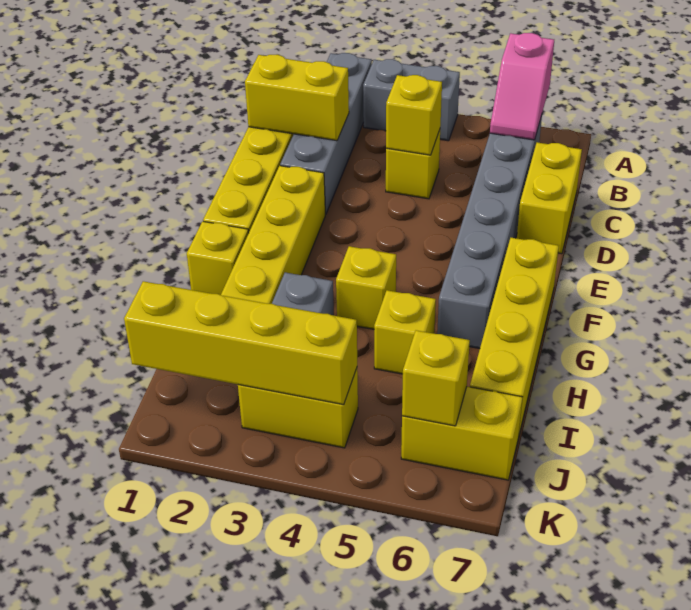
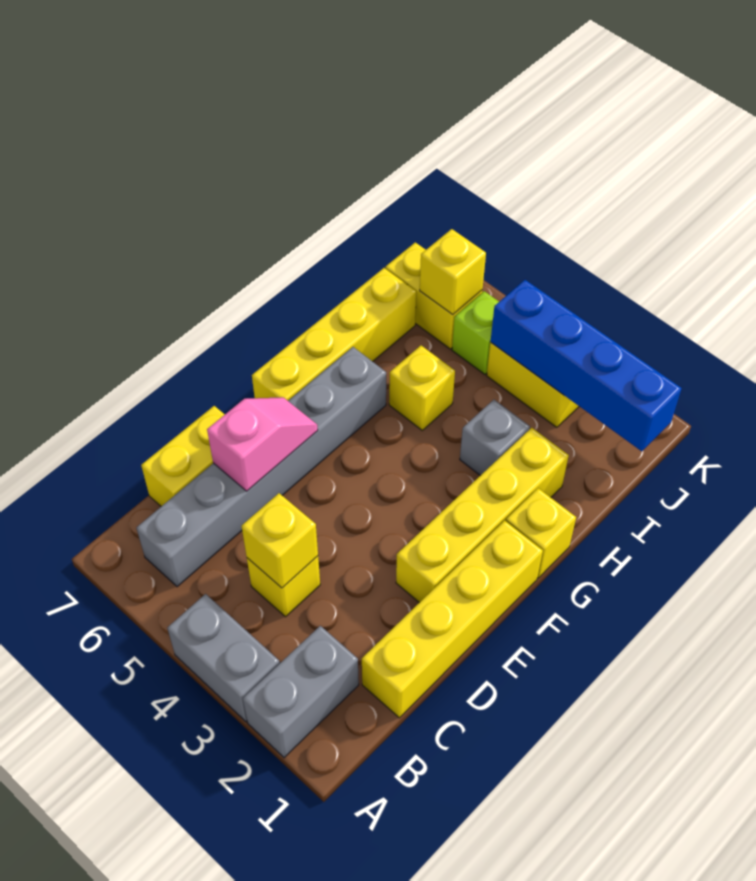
grey 1x4 brick [280,53,372,214] -> grey 1x2 brick [243,626,359,758]
pink 1x2 slope [490,33,554,140] -> pink 1x2 slope moved to [207,397,318,491]
yellow 1x2 brick [245,55,349,141] -> none
yellow 1x1 brick [336,246,396,329] -> none
yellow 1x4 brick [124,281,357,405] -> blue 1x4 brick [491,280,682,451]
none -> lime 1x1 brick [452,291,499,374]

